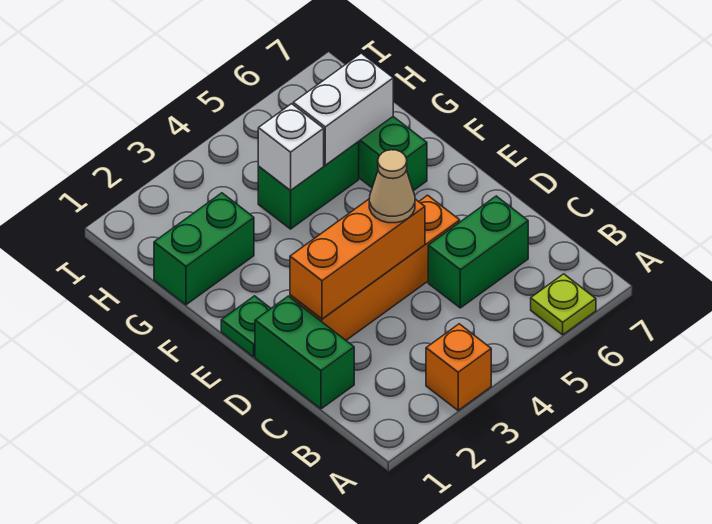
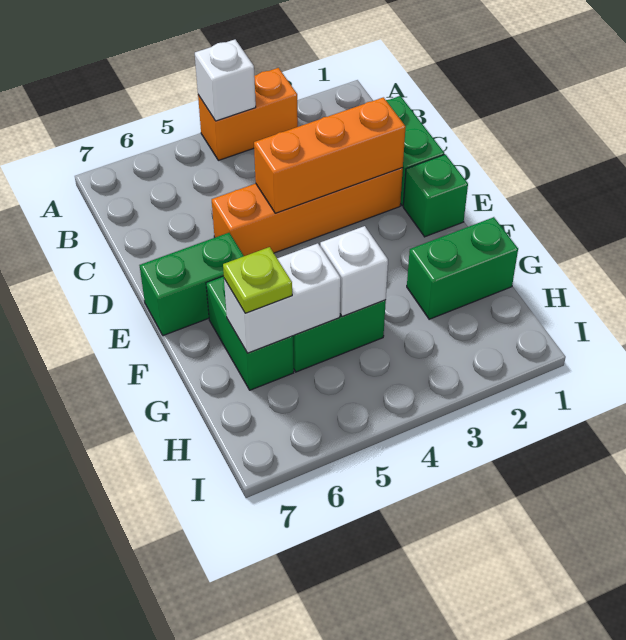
orange 1x1 brick [426,324,491,410] -> orange 1x2 brick [198,68,298,160]
none -> white 1x1 brick [195,40,256,121]
lime 1x1 plate [531,274,596,335] -> lime 1x1 plate moved to [223,247,292,313]
green 1x2 brick [428,196,528,308] -> green 1x2 brick moved to [140,233,244,336]
tan 1x1 cone [369,150,415,223] -> none
green 1x1 plate [221,296,271,357] -> green 1x1 brick [403,154,468,237]

